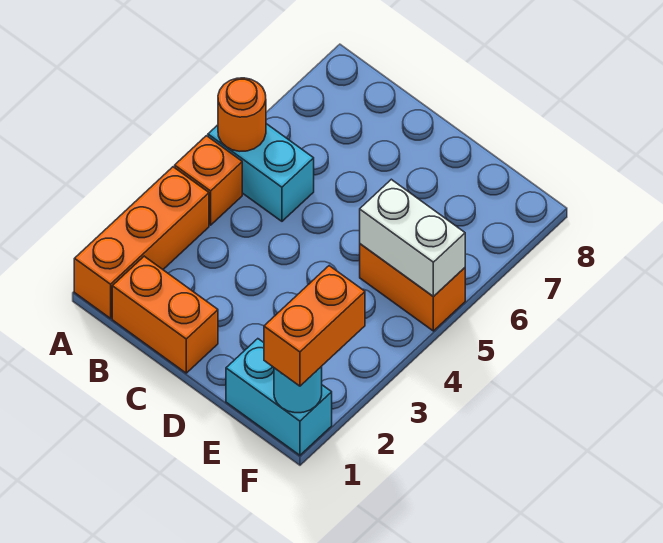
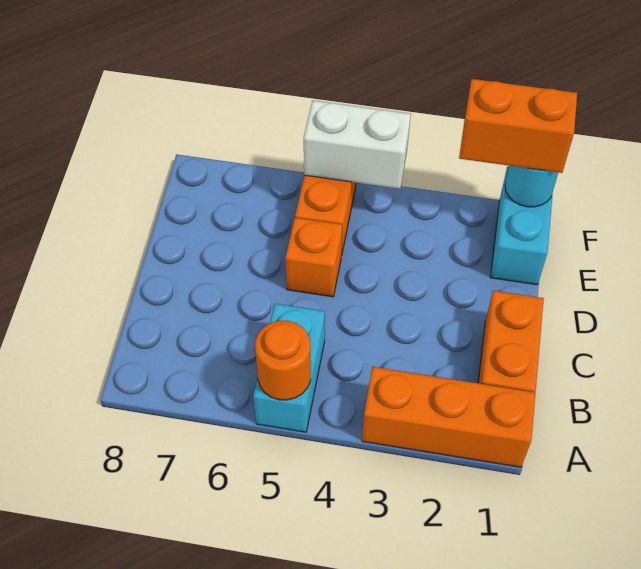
orange 1x1 brick [175,136,242,225] -> orange 1x1 brick moved to [285,218,342,297]
white 1x2 brick [360,179,465,297] -> white 1x2 brick turned to [304,100,411,189]

